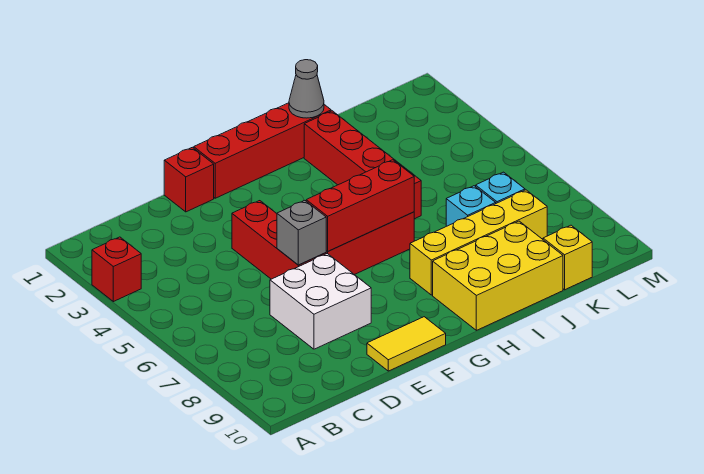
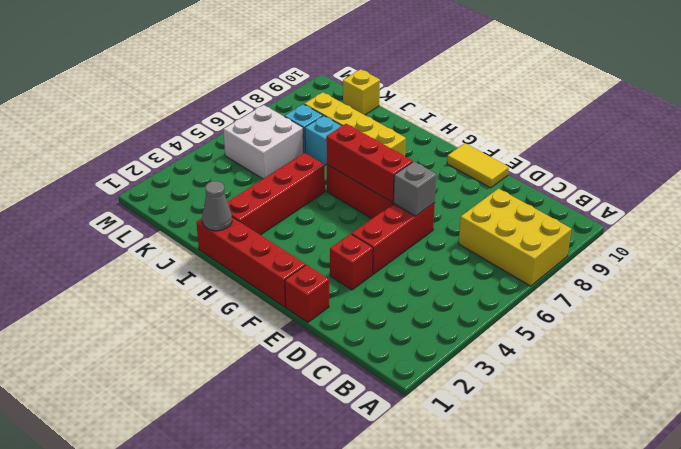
red 1x1 brick [92,237,141,302] -> red 1x1 brick moved to [330,234,373,290]
white 2x2 brick [270,254,371,349] -> white 2x2 brick moved to [223,105,303,179]
yellow 2x3 brick [433,221,563,330] -> yellow 2x3 brick moved to [459,189,571,286]

